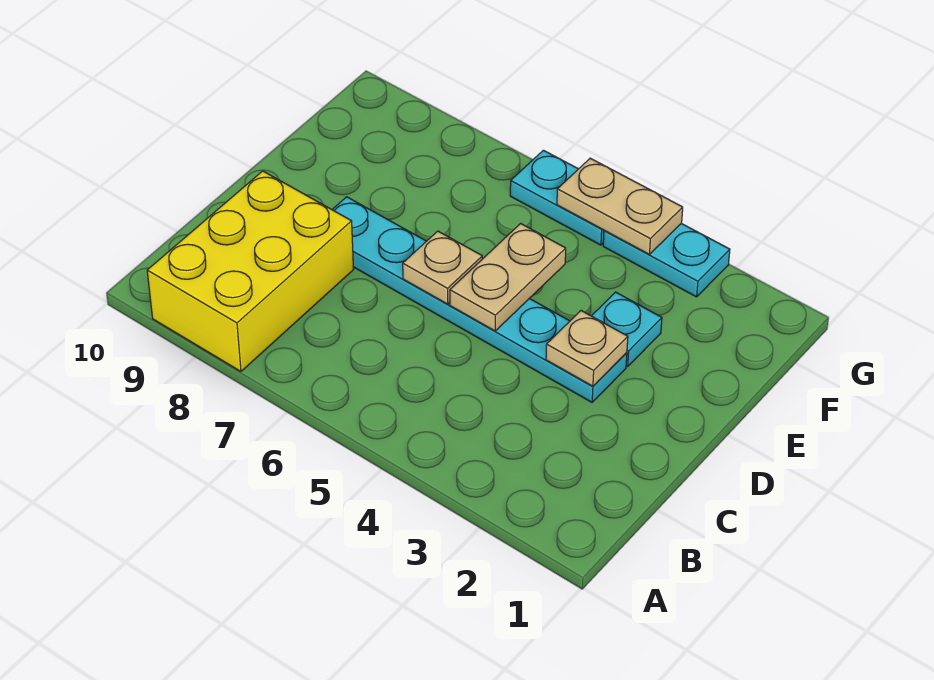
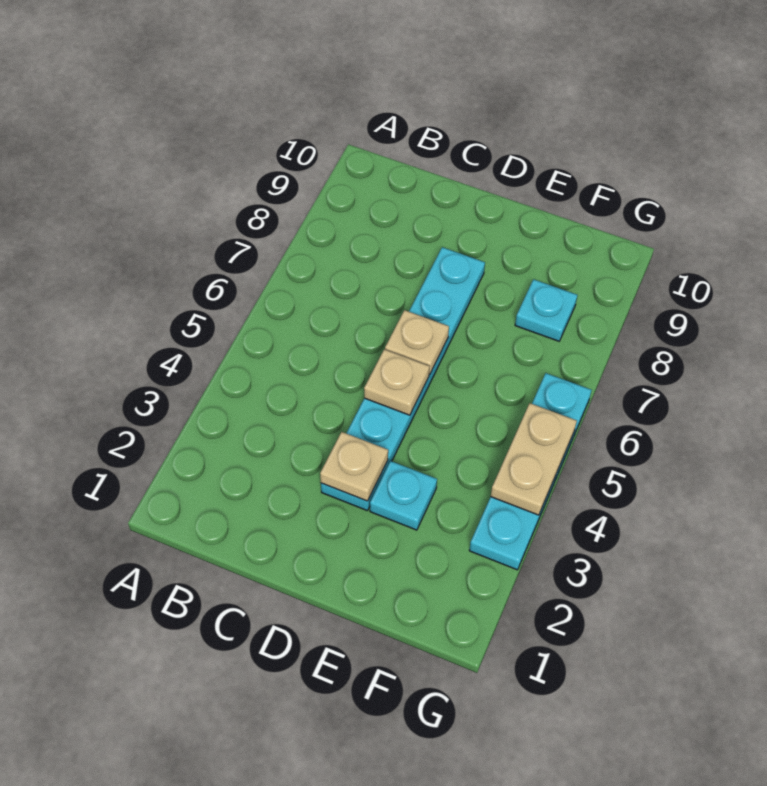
yellow 2x3 brick [147,171,354,371] -> none
tan 1x2 plate [450,224,566,331] -> tan 1x1 plate [364,349,430,415]
none -> cyan 1x1 plate [515,279,577,341]

